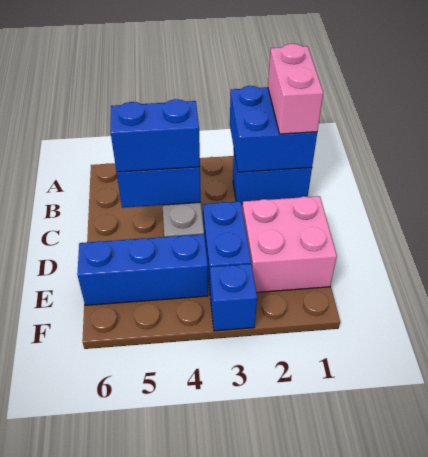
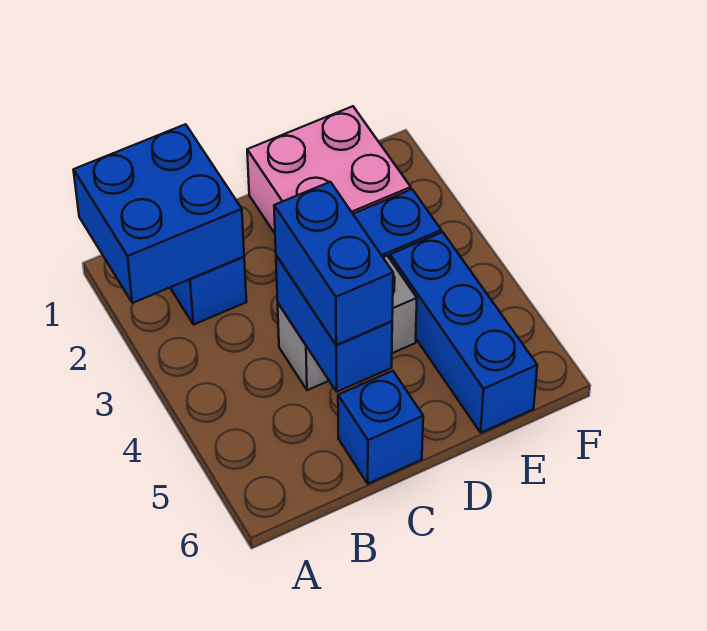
pink 1x2 brick [268,44,323,134] -> none
blue 1x1 brick [210,264,257,331] -> blue 1x1 brick moved to [338,371,423,484]

